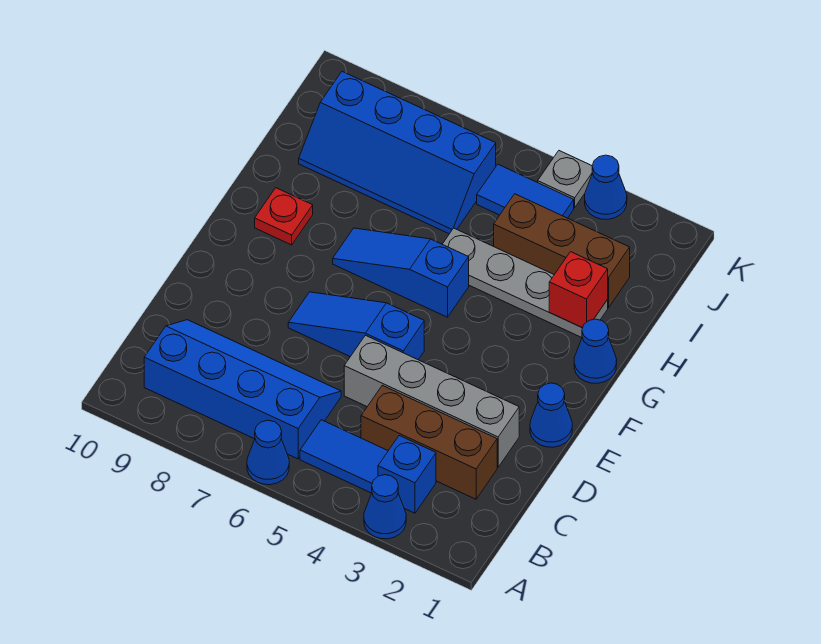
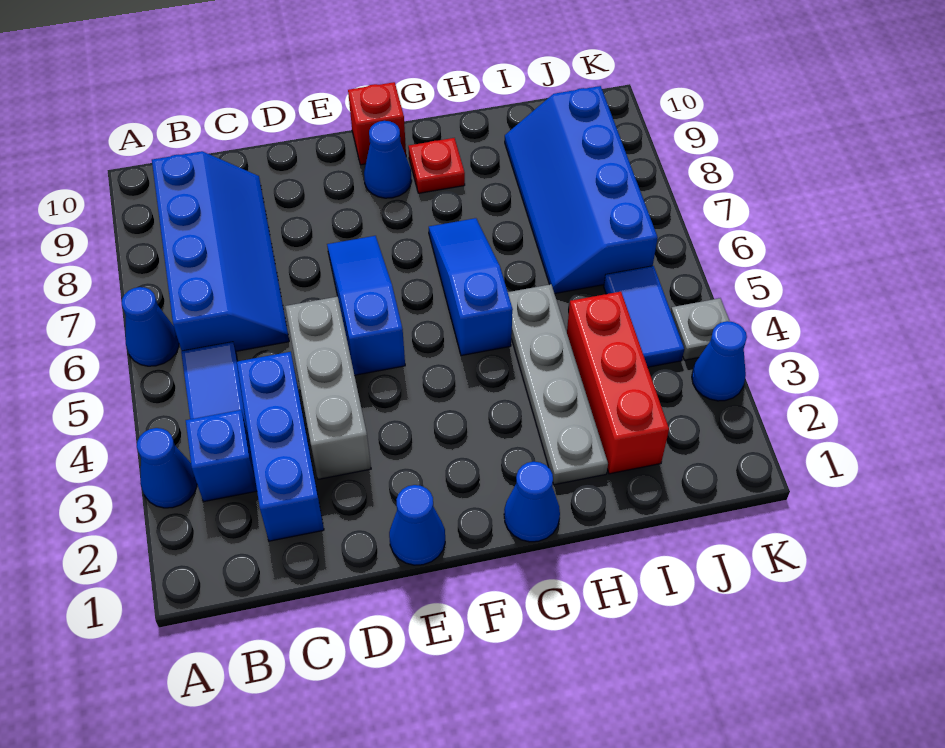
brown 1x3 brick [361,385,497,499] -> blue 1x3 brick [237,352,324,541]
grey 1x4 brick [344,335,519,467] -> grey 1x3 brick [285,297,371,479]
none -> blue 1x1 cone [364,121,412,198]
red 1x1 brick [549,252,608,328] -> red 1x1 brick moved to [348,82,406,165]
brown 1x3 brick [494,194,630,308] -> red 1x3 brick [567,292,669,474]

